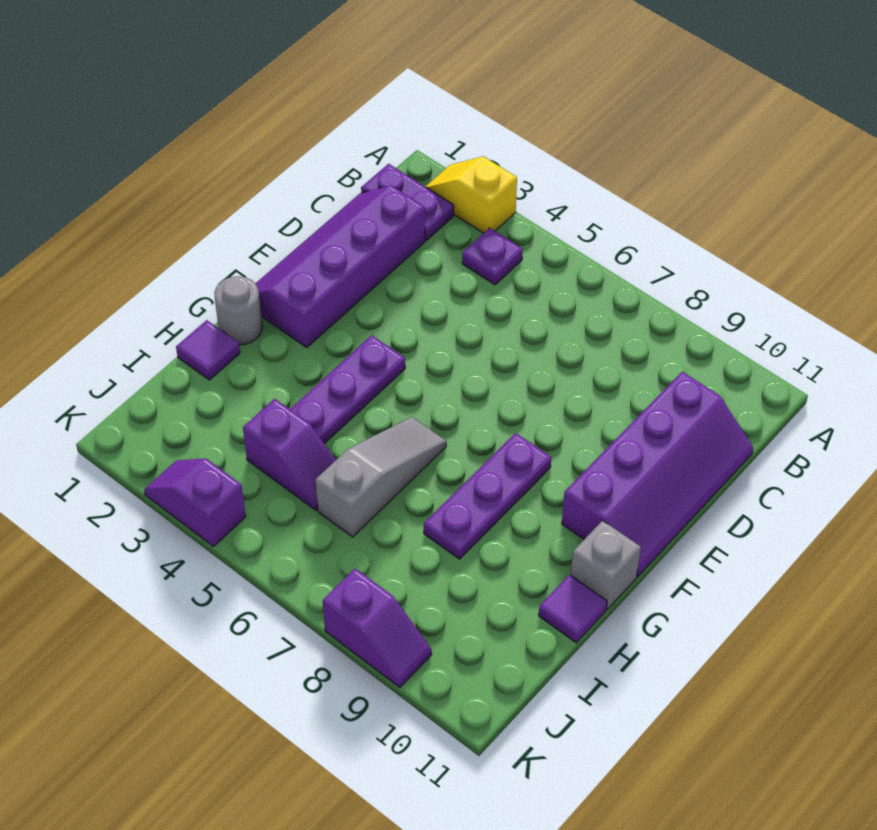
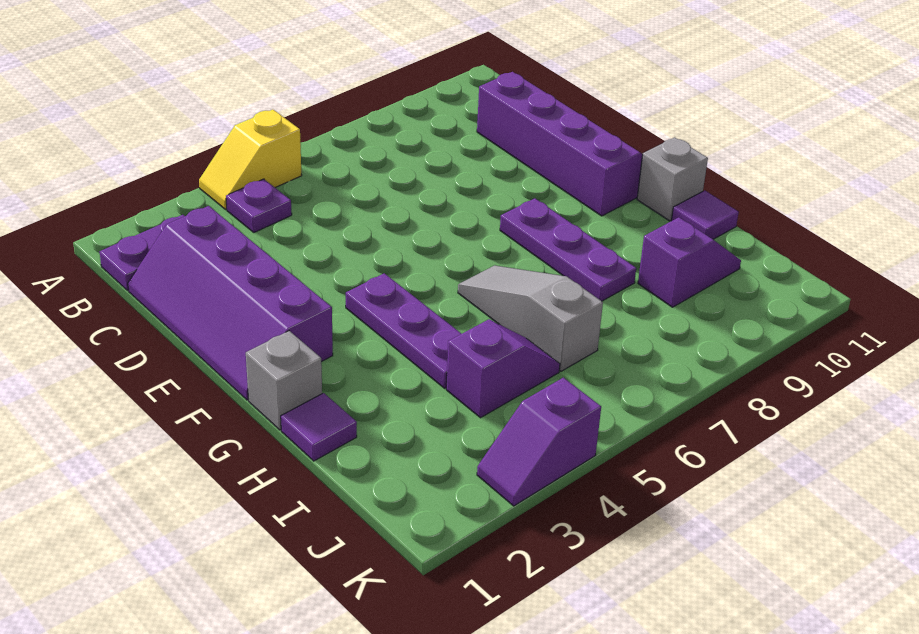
yellow 1x2 slope [425,156,517,233] -> yellow 1x2 slope moved to [199,110,302,209]
grey 1x1 round brick [214,276,262,345] -> grey 1x1 brick [246,331,322,430]
purple 1x2 slope [323,568,432,687] -> purple 1x2 slope moved to [638,217,741,307]

